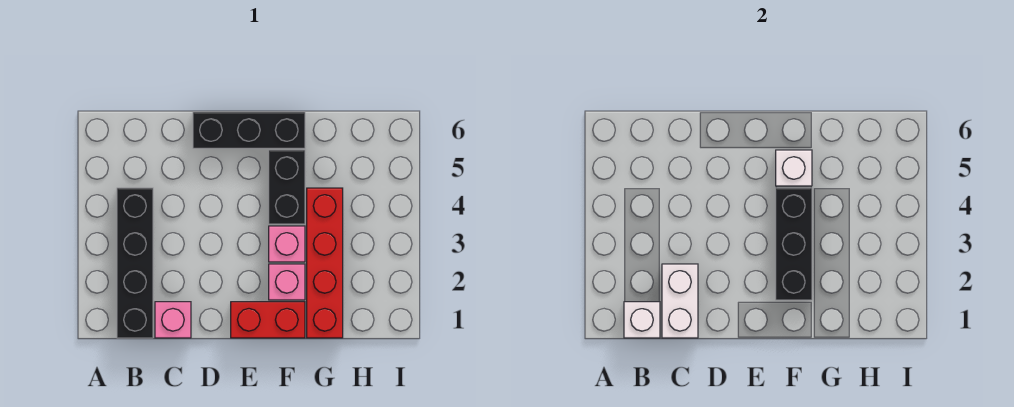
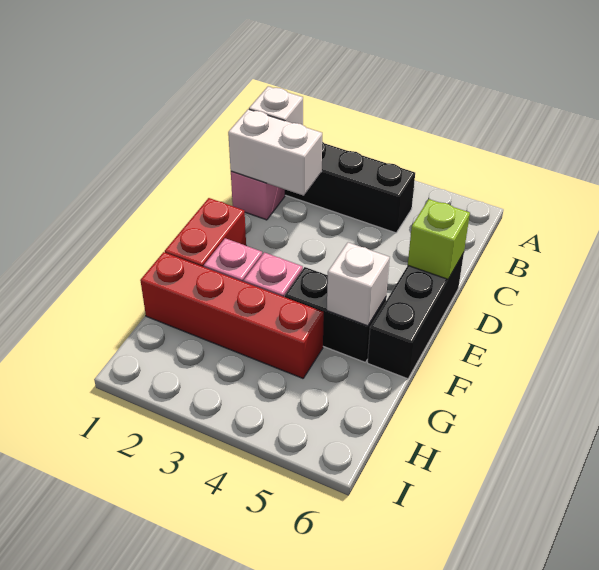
none -> lime 1x1 brick [408,199,470,279]
black 1x3 brick [776,188,812,300] -> none

